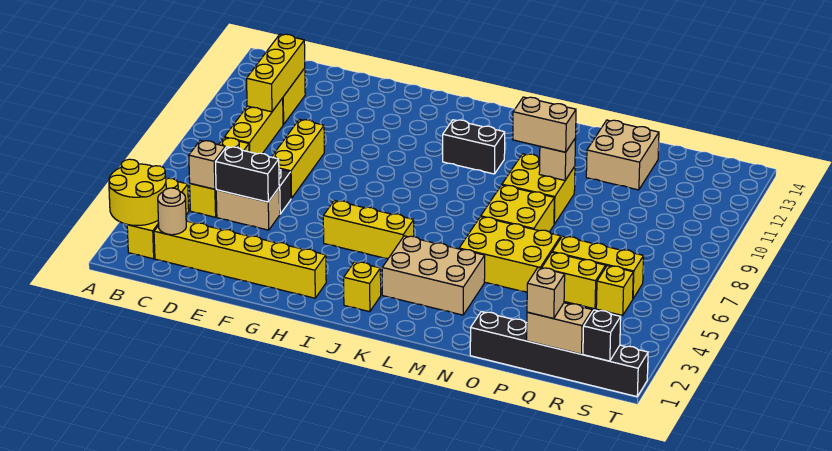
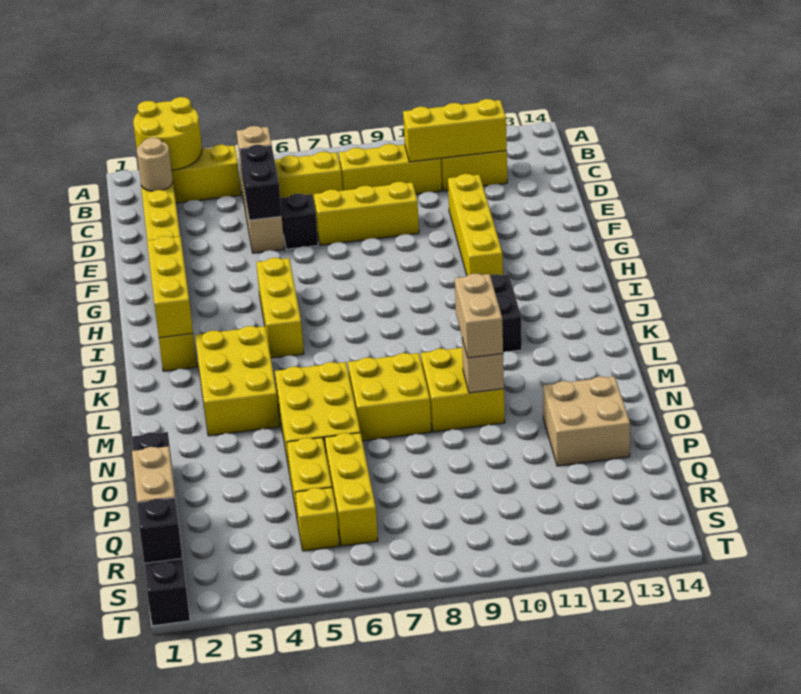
none -> yellow 1x4 brick [448,174,503,275]
none -> yellow 1x3 brick [147,236,193,338]
tan 2x3 brick [382,236,485,315] -> yellow 2x3 brick [195,326,280,436]
tan 1x1 brick [527,268,565,319] -> none

